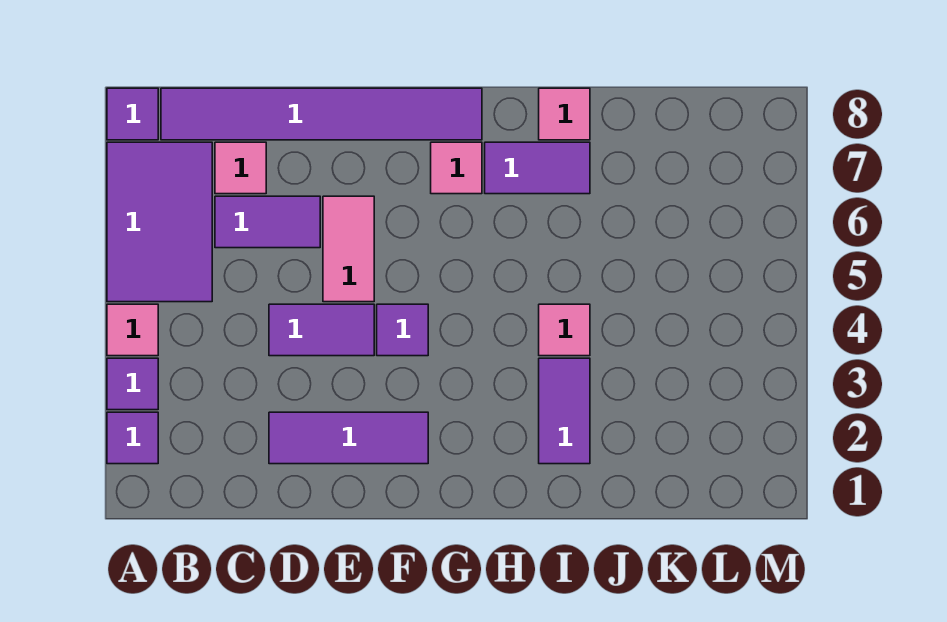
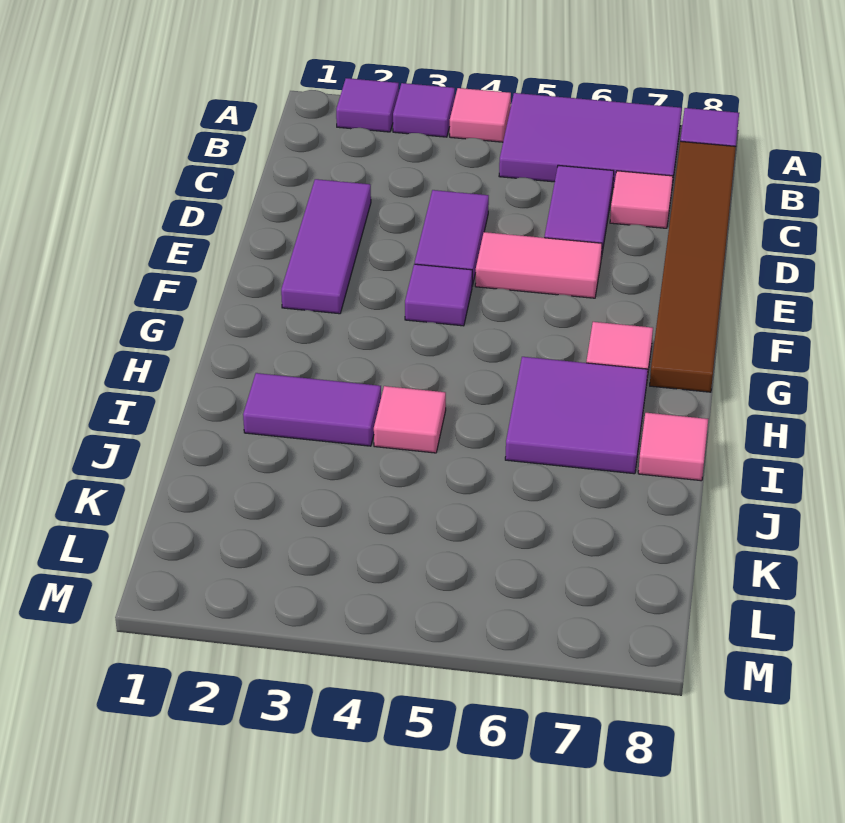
purple 1x6 tile [161,88,482,140] -> brown 1x6 tile [650,141,736,392]
purple 1x2 tile [485,142,590,194] -> purple 2x2 tile [505,357,648,474]

